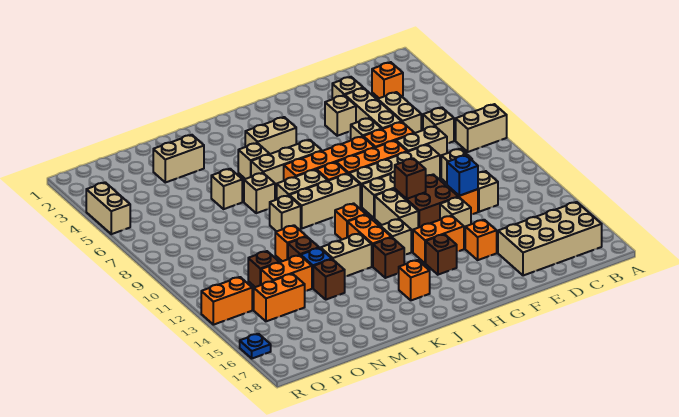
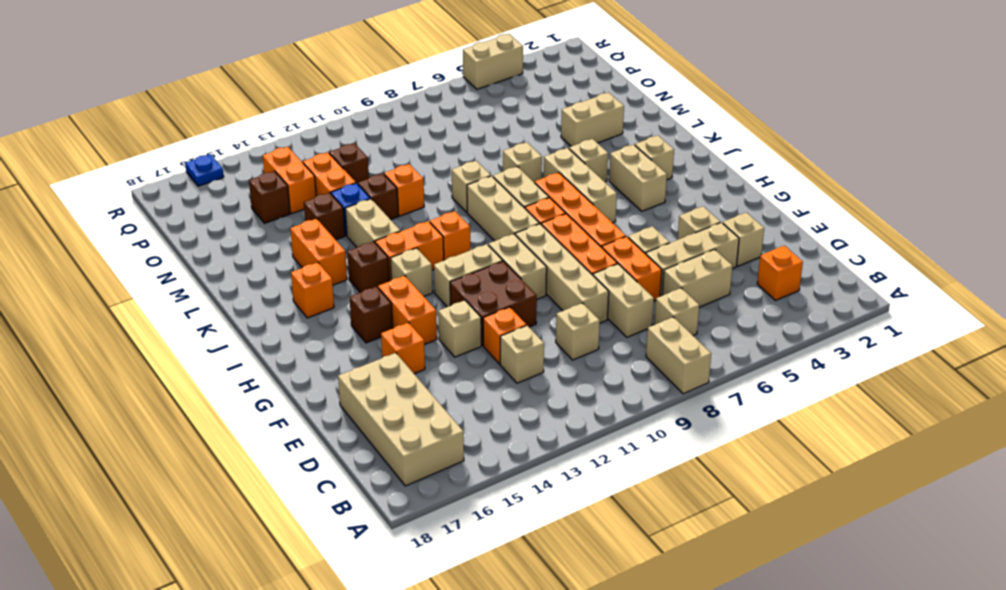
blue 1x1 brick [447,155,478,196] -> none
brown 1x1 brick [395,158,426,199] -> brown 1x1 brick moved to [249,171,290,223]
tan 1x2 brick [153,135,204,183] -> tan 1x2 brick turned to [561,93,624,146]
tan 1x1 brick [211,169,242,209] -> tan 1x1 brick moved to [635,135,674,180]
orange 1x2 brick [201,277,252,325] -> orange 1x2 brick moved to [290,219,347,285]

